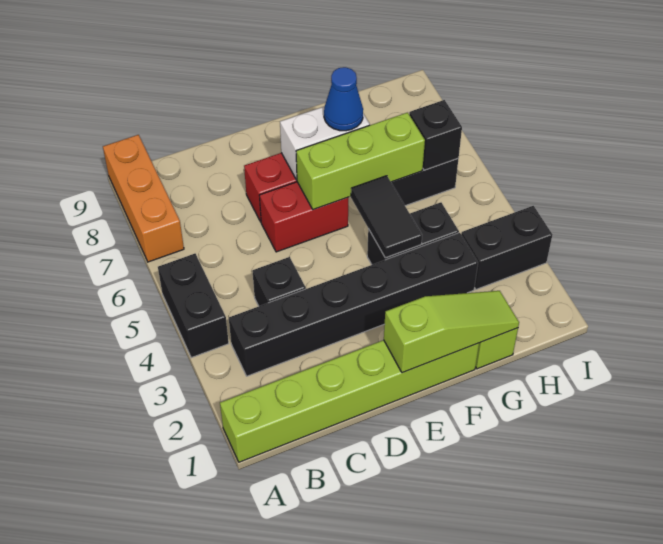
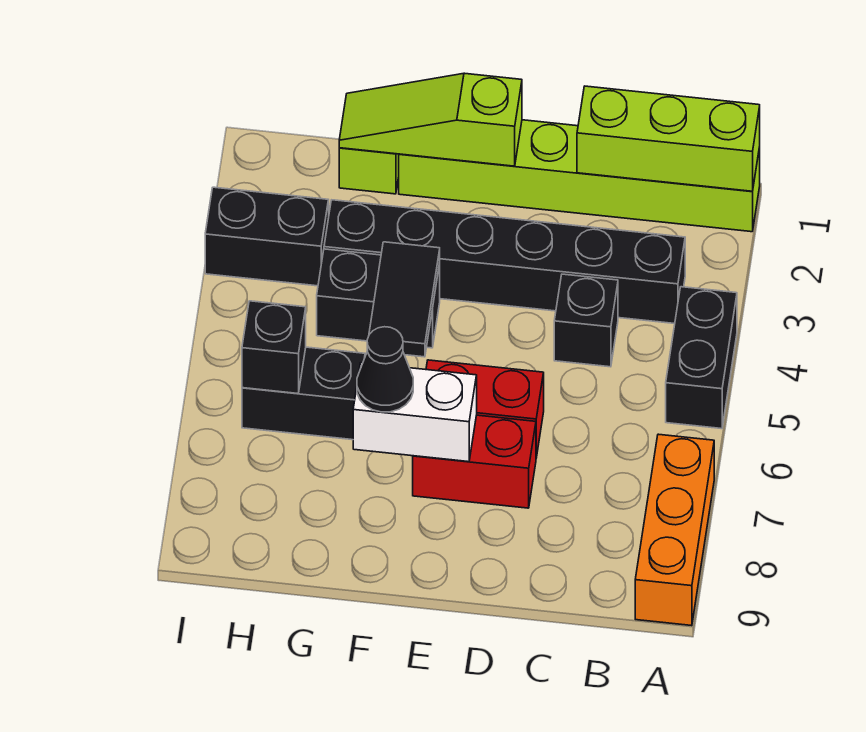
lime 1x3 brick [296,113,425,210] -> lime 1x3 brick moved to [577,86,760,191]
blue 1x1 cone [324,67,363,131] -> black 1x1 cone [357,327,413,412]

